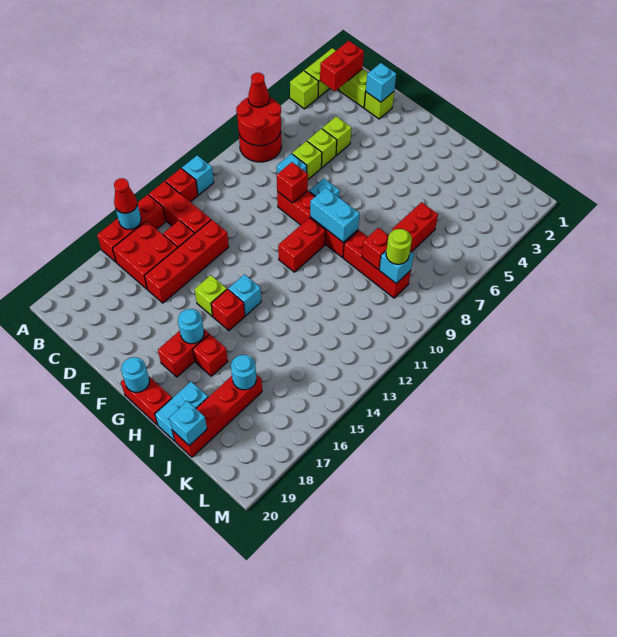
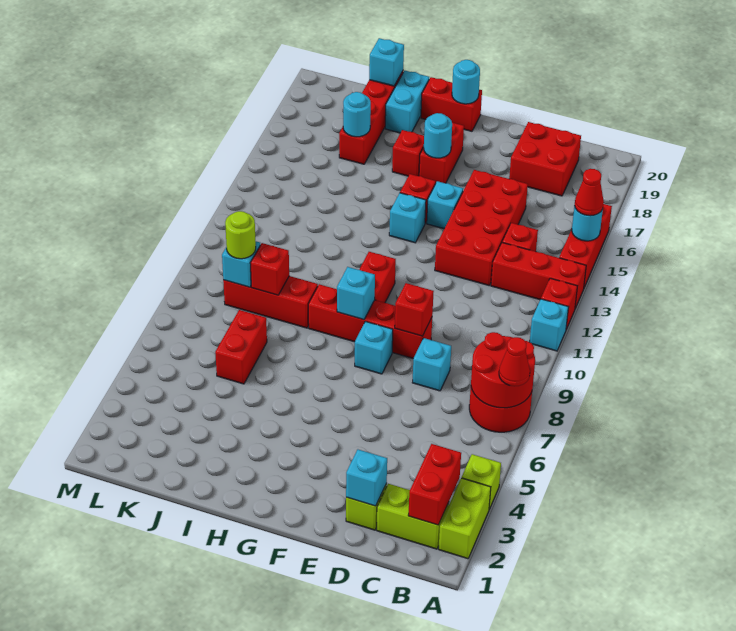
red 2x2 brick [113,221,177,289] -> red 2x2 brick moved to [509,122,581,196]
lime 1x1 brick [322,116,351,155] -> none
lime 1x1 brick [307,129,337,168] -> none
lime 1x1 brick [292,141,322,179] -> none
red 1x4 brick [144,220,229,303] -> red 2x4 brick [435,170,528,286]
lime 1x1 brick [194,275,227,316] -> cyan 1x1 brick [427,181,463,229]
cyan 1x2 brick [310,188,360,243] -> cyan 1x1 brick [337,267,375,320]

